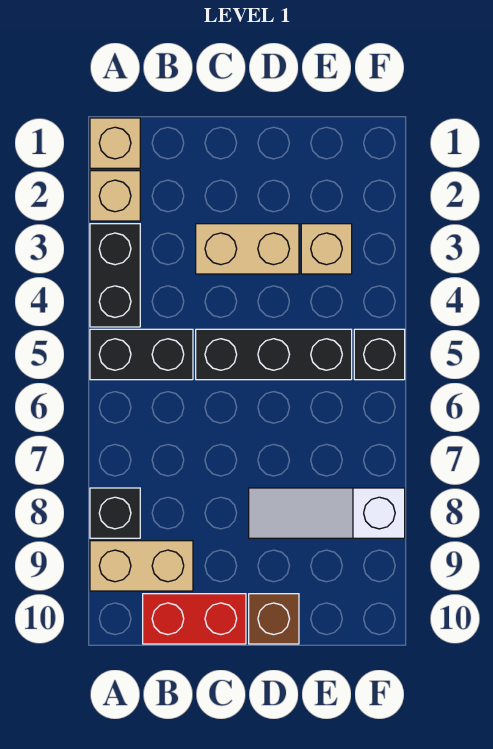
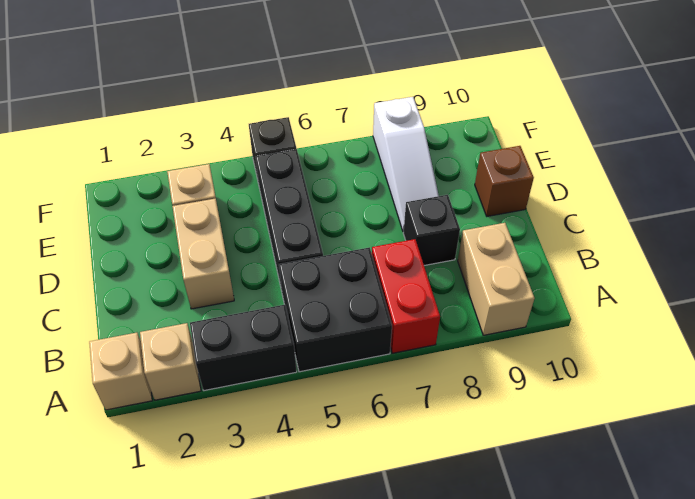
black 1x2 brick [90,329,193,380] -> black 2x2 brick [279,247,392,372]
black 1x1 brick [90,488,140,538] -> black 1x1 brick moved to [403,195,460,265]
red 1x2 brick [143,594,246,644] -> red 1x2 brick moved to [372,239,440,353]

